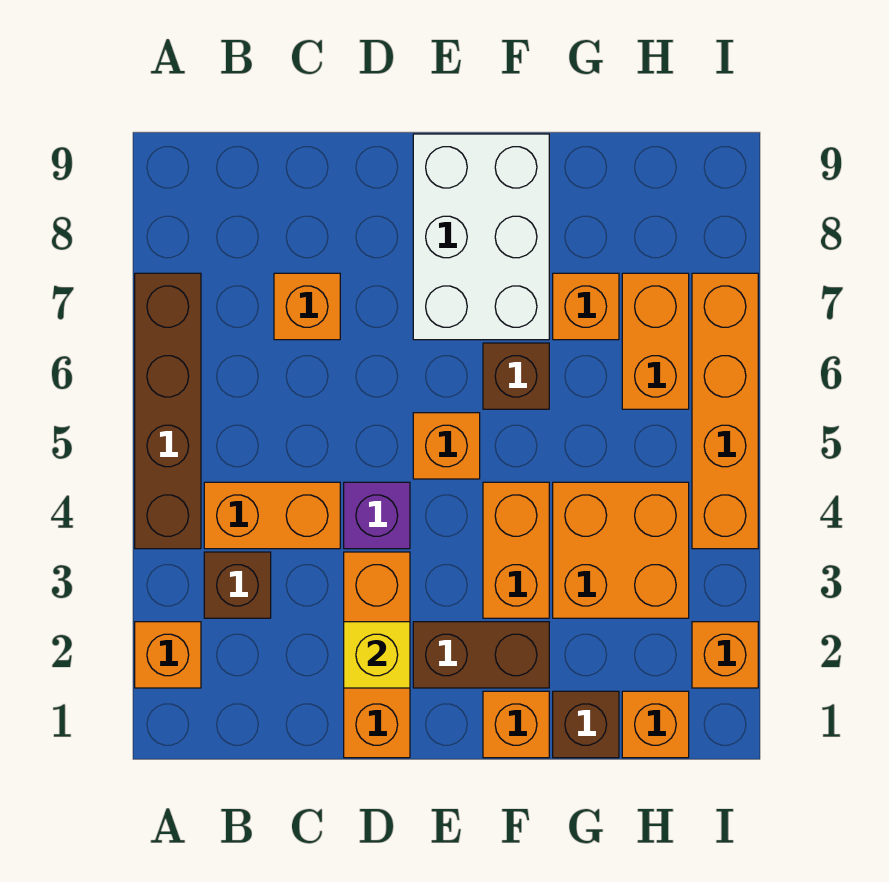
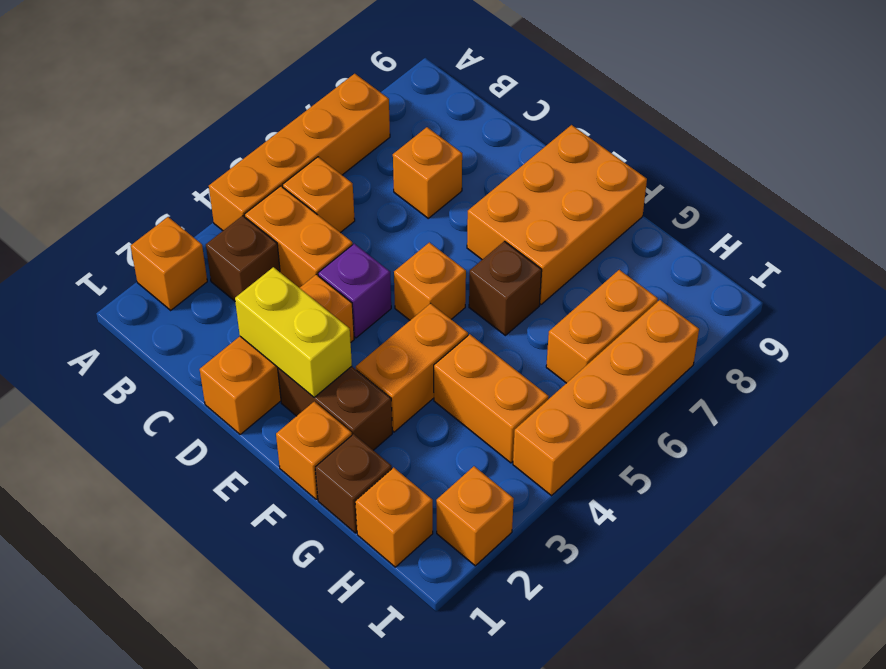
brown 1x4 brick [135,273,201,549] -> orange 1x4 brick [209,74,390,230]
yellow 1x1 brick [344,622,410,688] -> yellow 1x2 brick [235,267,352,397]
white 2x3 brick [413,134,549,340] -> orange 2x3 brick [467,125,647,304]
orange 2x2 brick [553,482,689,618] -> orange 1x2 brick [434,334,549,463]
orange 1x1 brick [553,273,619,340] -> orange 1x1 brick moved to [283,157,355,233]

